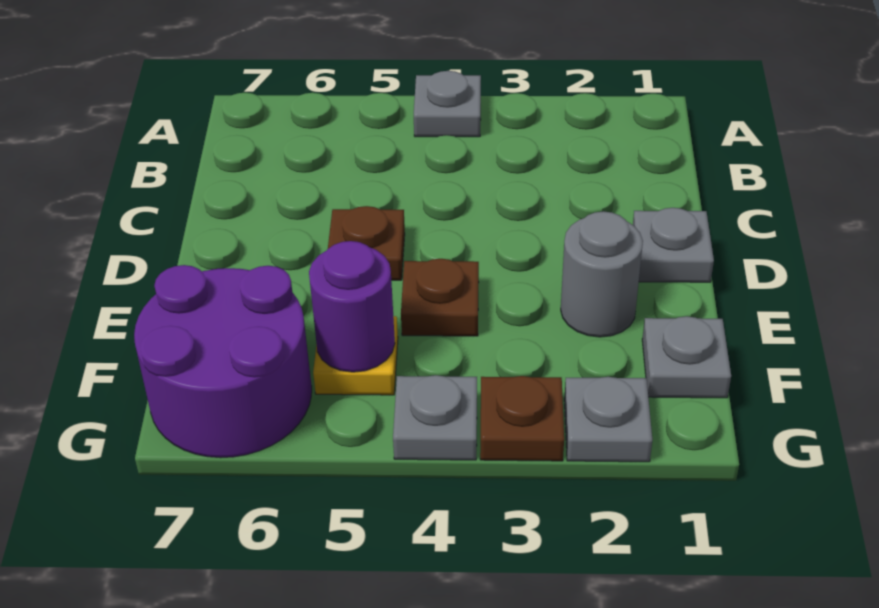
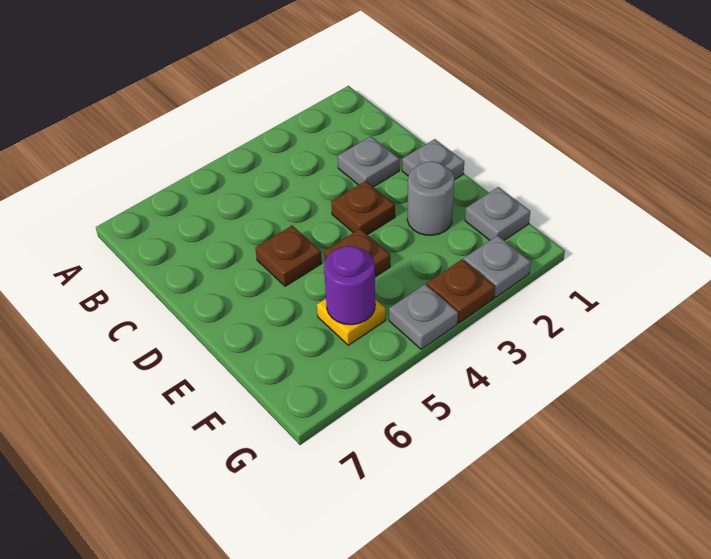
grey 1x1 plate [414,71,481,137] -> grey 1x1 plate moved to [338,136,399,187]
none -> brown 1x1 plate [331,181,395,235]
purple 2x2 round brick [134,265,312,458] -> none

